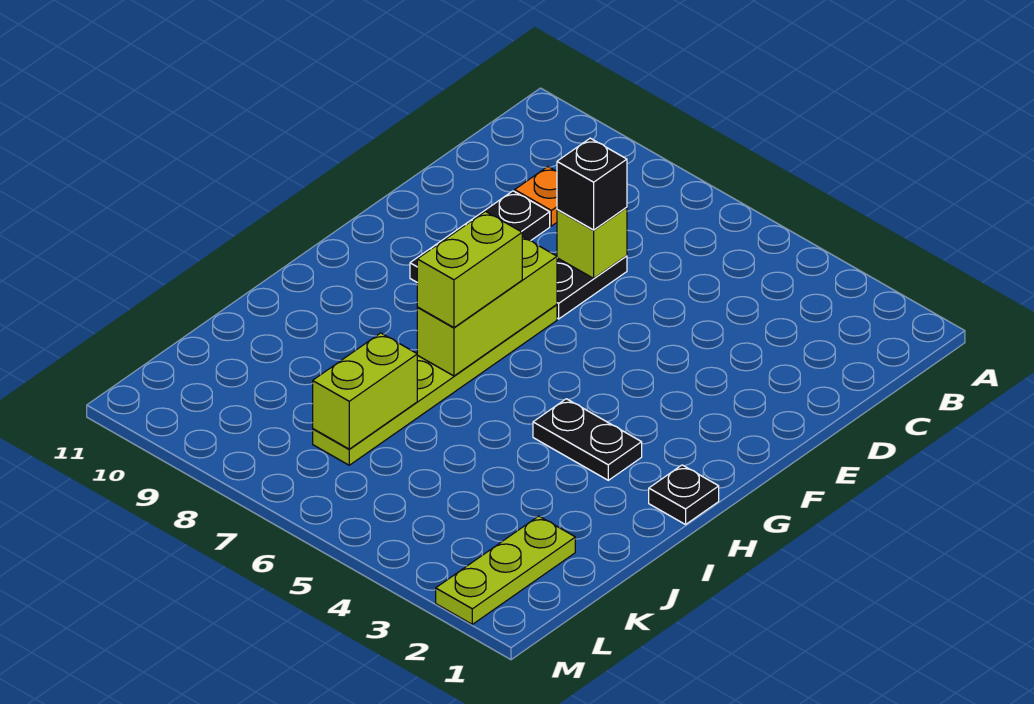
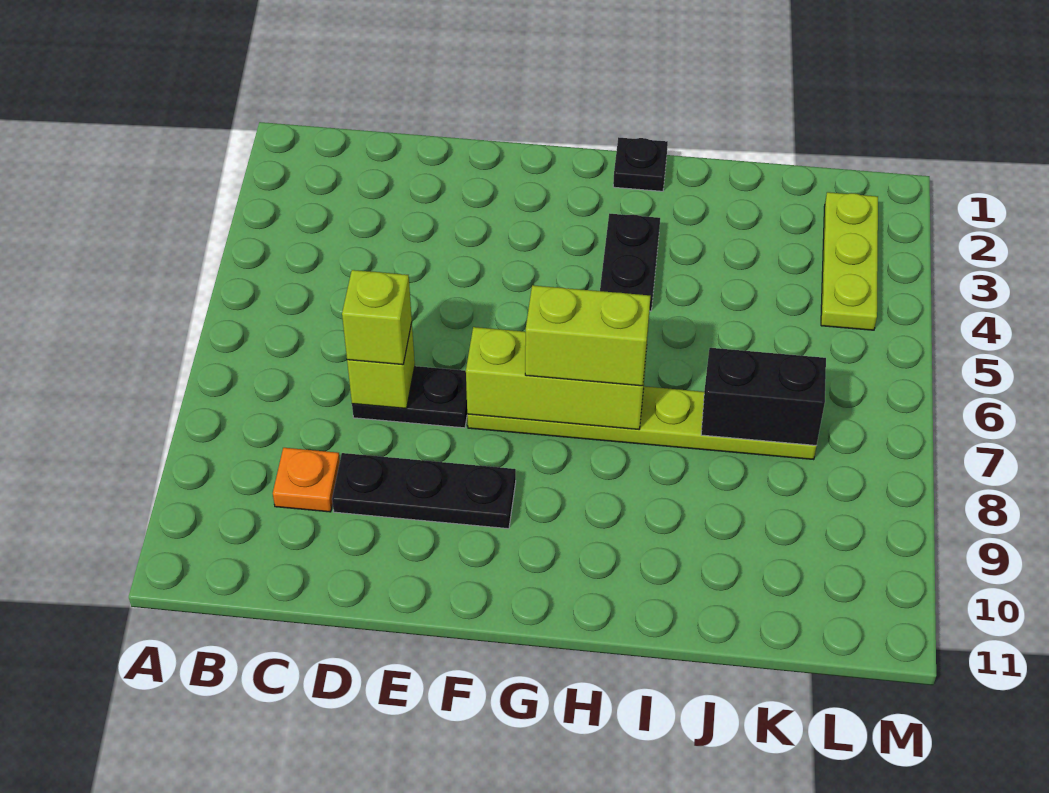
black 1x1 brick [557,138,627,230] -> lime 1x1 brick [342,270,412,365]
lime 1x2 brick [313,333,417,449] -> black 1x2 brick [701,348,826,446]
lime 1x3 plate [436,516,575,624] -> lime 1x3 plate turned to [821,192,878,330]

